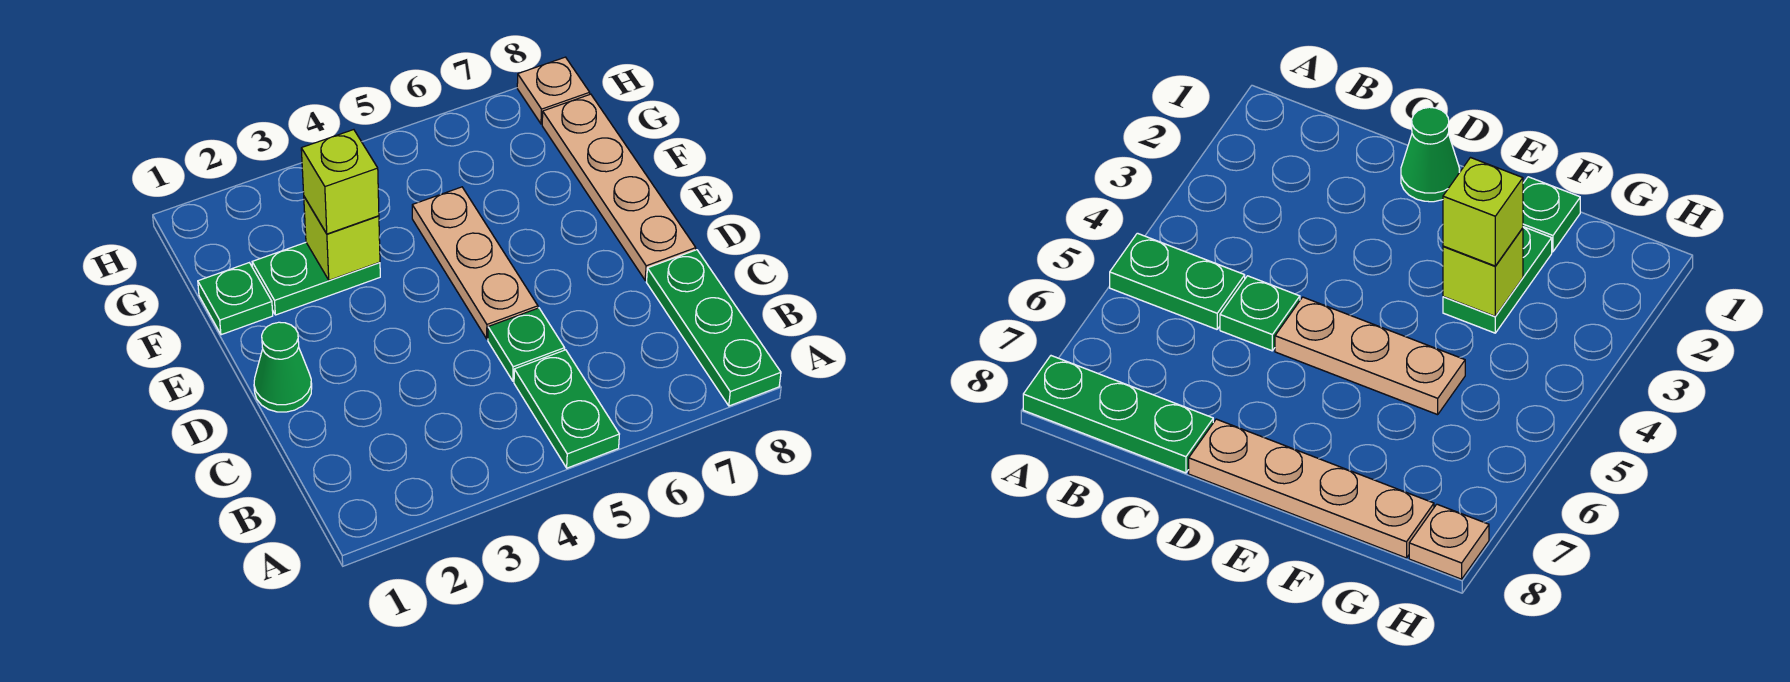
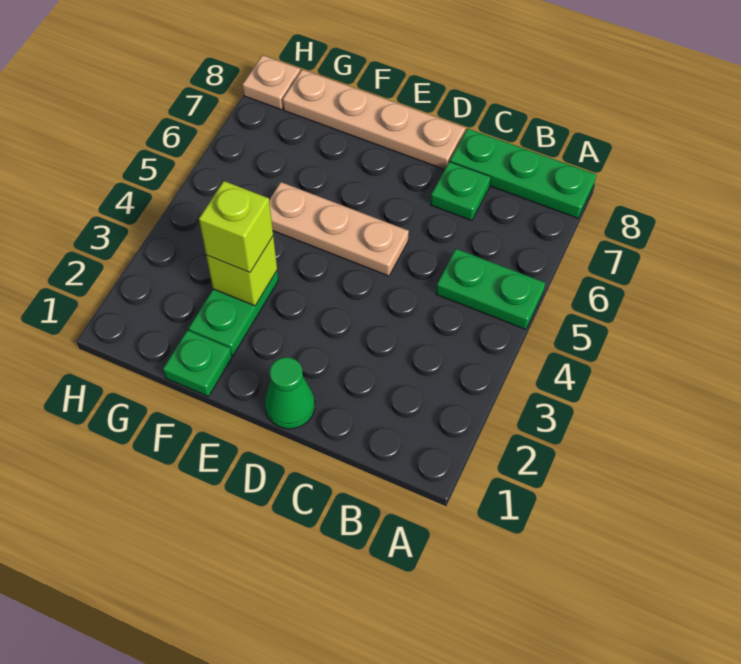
green 1x1 plate [488,308,565,381] -> green 1x1 plate moved to [431,162,491,221]

